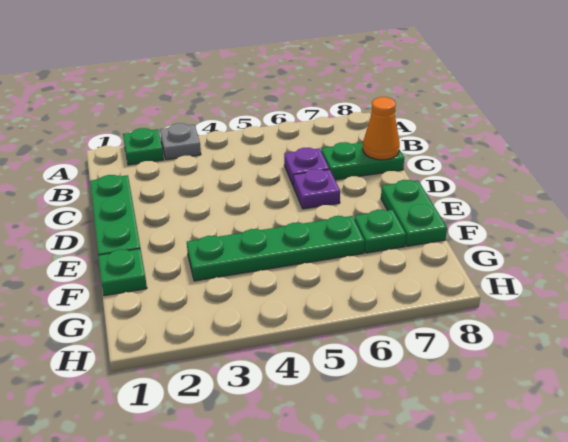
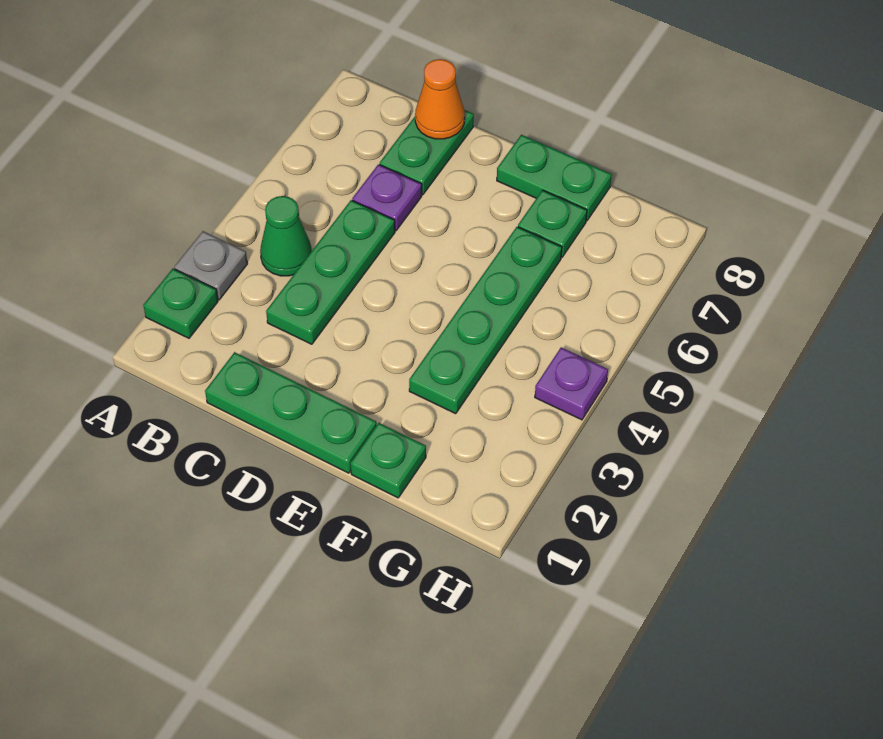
none -> green 1x1 cone [260,196,312,276]
none -> green 1x3 plate [266,200,395,344]
purple 1x1 plate [293,169,340,209] -> purple 1x1 plate moved to [535,347,608,420]

